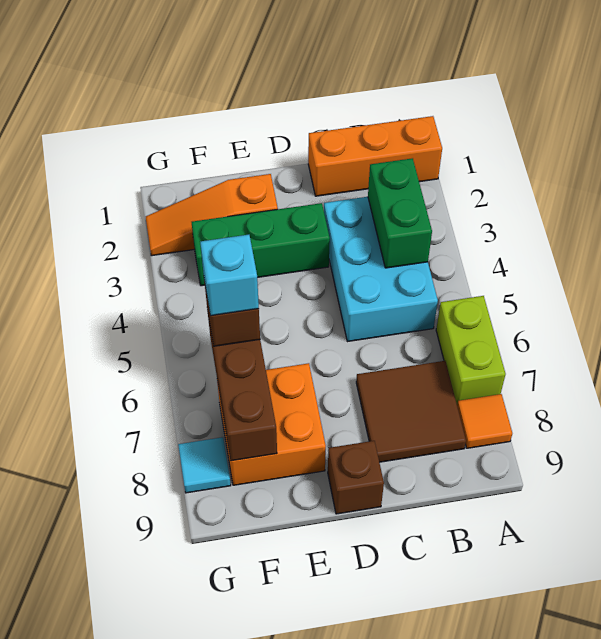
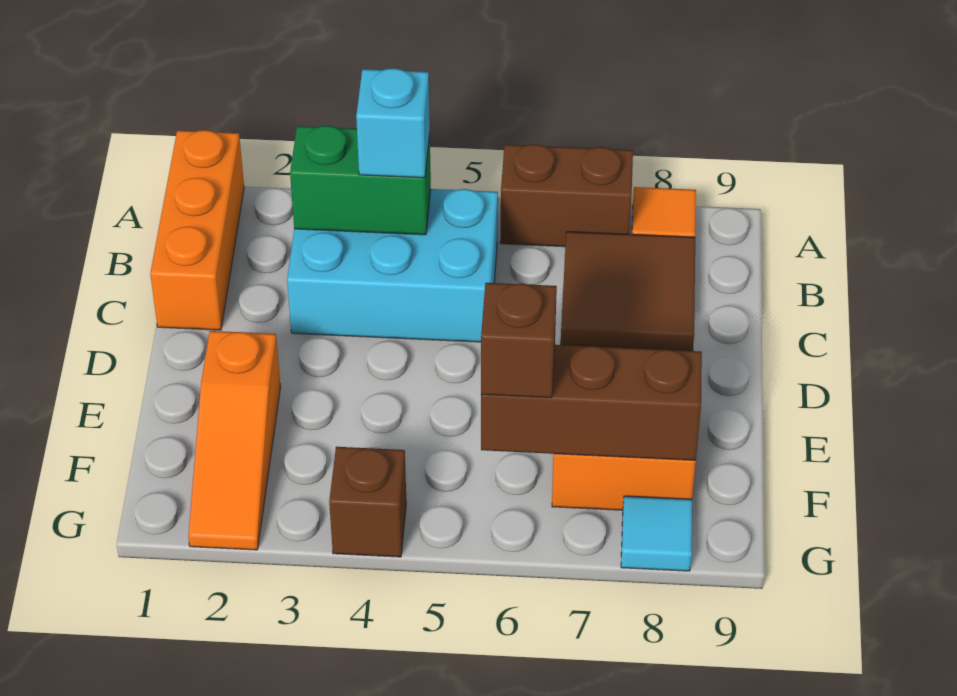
lime 1x2 brick [436,296,506,404] -> brown 1x2 brick [500,144,633,247]
green 1x3 brick [192,203,330,286] -> none
brown 1x1 brick [328,441,384,514] -> brown 1x1 brick moved to [329,447,406,557]
cyan 1x1 brick [200,234,259,316] -> cyan 1x1 brick moved to [356,68,430,178]

